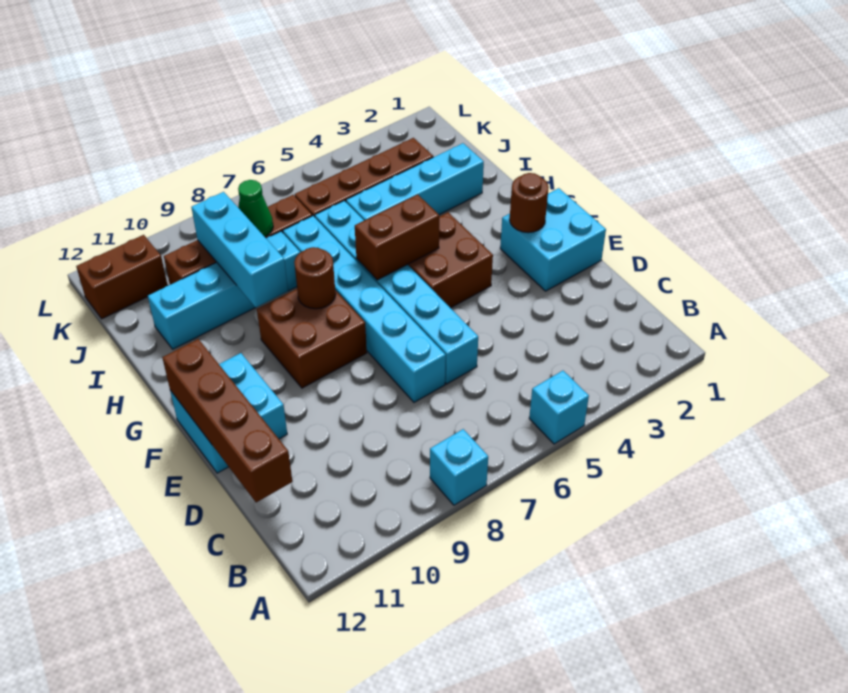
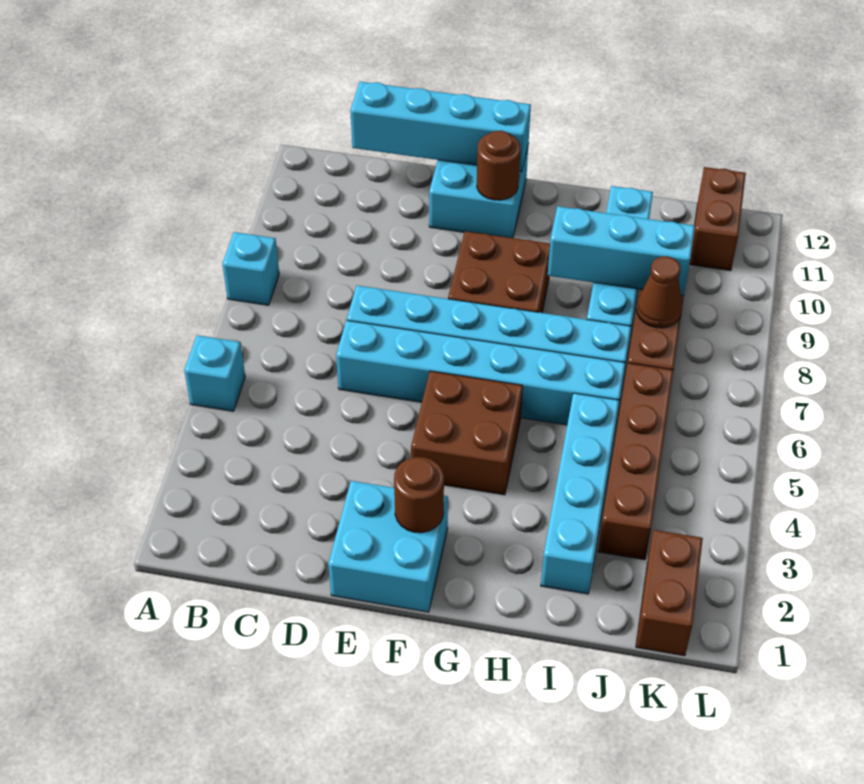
brown 1x4 brick [162,339,292,502] -> cyan 1x4 brick [350,82,531,172]
brown 1x2 brick [355,194,439,280] -> brown 1x2 brick moved to [636,530,703,656]
brown 1x1 round brick [294,247,336,309] -> brown 1x1 round brick moved to [477,131,520,200]
green 1x1 cone [238,180,273,237] -> brown 1x1 cone [637,256,682,328]

